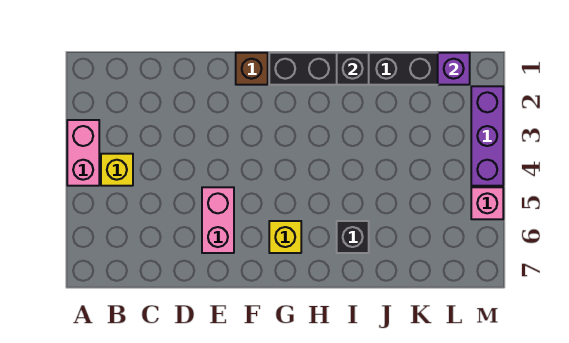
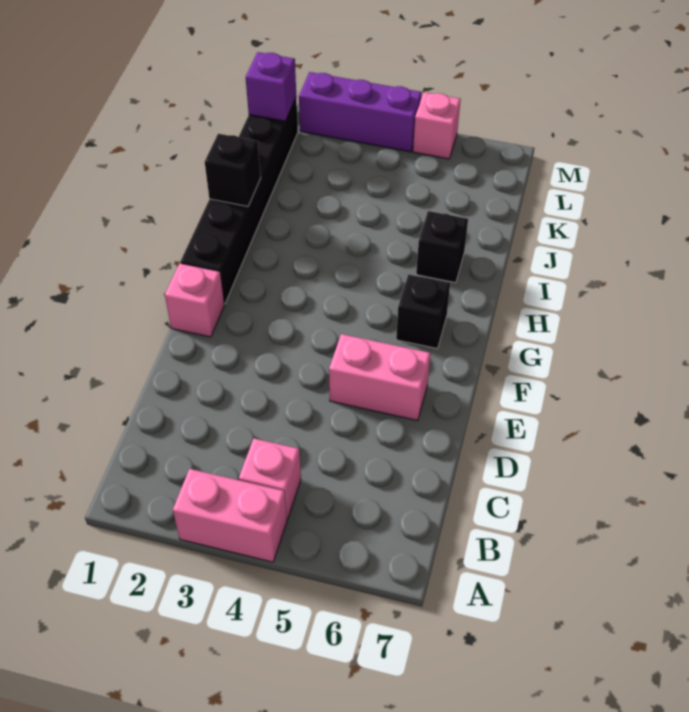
yellow 1x1 brick [101,154,133,186] -> pink 1x1 brick [239,438,301,519]
brown 1x1 brick [236,53,268,85] -> pink 1x1 brick [165,263,224,337]
yellow 1x1 brick [269,221,301,253] -> black 1x1 brick [396,274,450,349]

